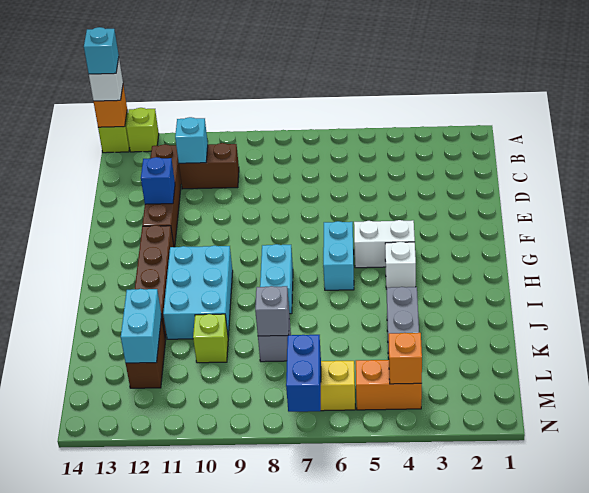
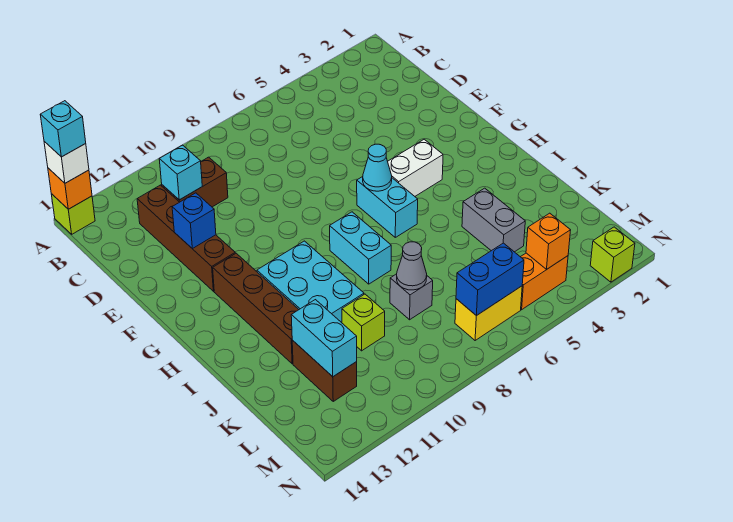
lime 1x1 brick [126,108,159,152] -> lime 1x1 brick moved to [590,227,635,282]
none -> cyan 1x1 cone [363,144,392,191]
white 1x1 brick [385,242,416,289] -> none
grey 1x1 brick [255,286,289,336] -> grey 1x1 cone [397,242,427,290]
blue 1x2 brick [286,335,321,412] -> blue 1x2 brick turned to [456,243,524,316]

